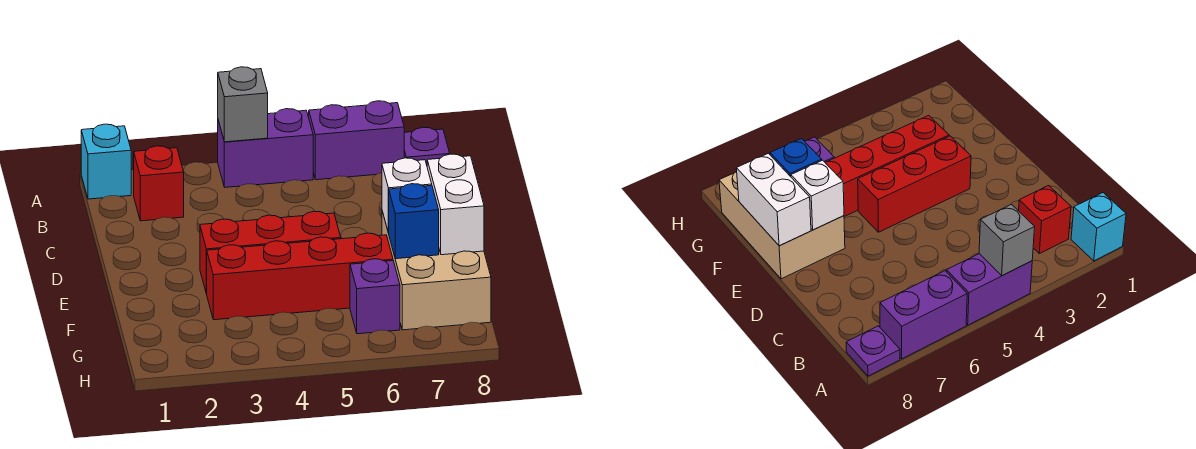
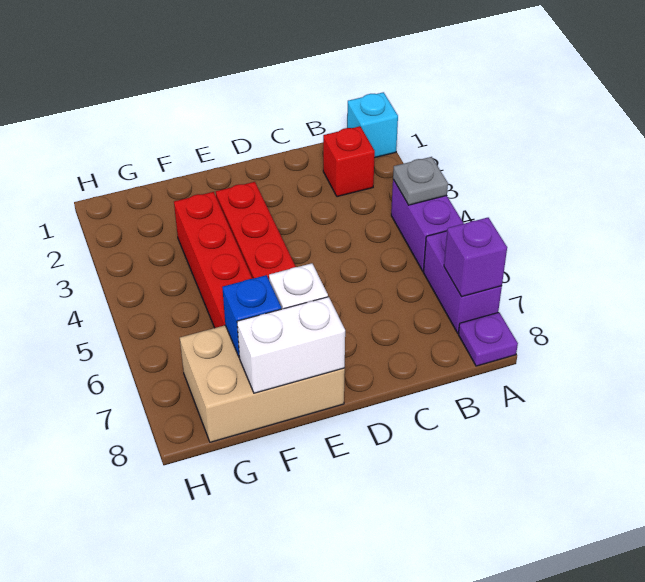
grey 1x1 brick [218,67,268,142] -> grey 1x1 plate [393,157,448,205]
purple 1x1 brick [350,259,400,334] -> purple 1x1 brick moved to [444,218,507,297]

